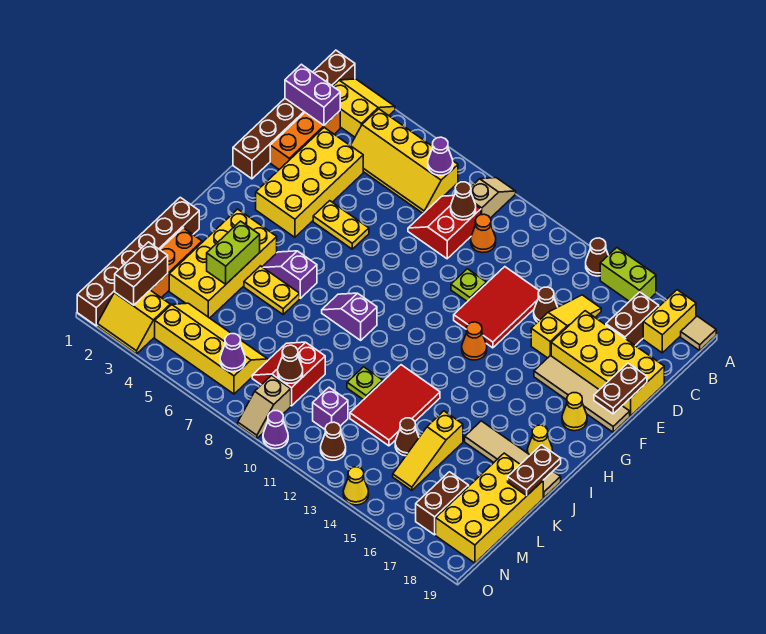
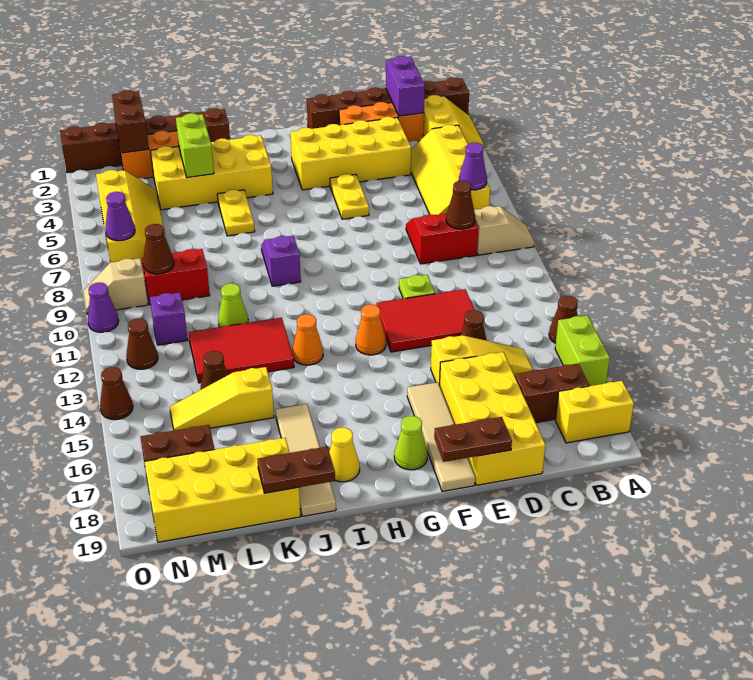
tan 1x1 tile [681,316,716,350] -> none
orange 1x1 cone [471,214,496,253] -> orange 1x1 cone moved to [292,314,323,365]
yellow 1x1 cone [562,393,587,431] -> lime 1x1 cone [394,416,428,470]
purple 1x2 slope [263,251,317,298] -> none
lime 1x2 brick [207,221,260,284] -> lime 1x2 brick turned to [176,113,214,177]
lime 1x1 plate [347,367,383,400] -> lime 1x1 cone [218,283,248,327]
brown 1x2 brick [115,242,168,305] -> brown 1x2 brick turned to [112,90,149,153]
yellow 2x2 slope [97,290,170,354] -> none
yellow 1x1 cone [343,467,369,505] -> brown 1x1 cone [100,367,133,420]

